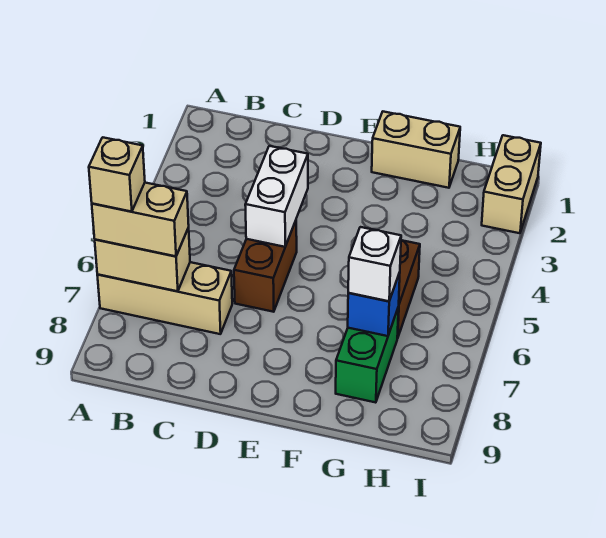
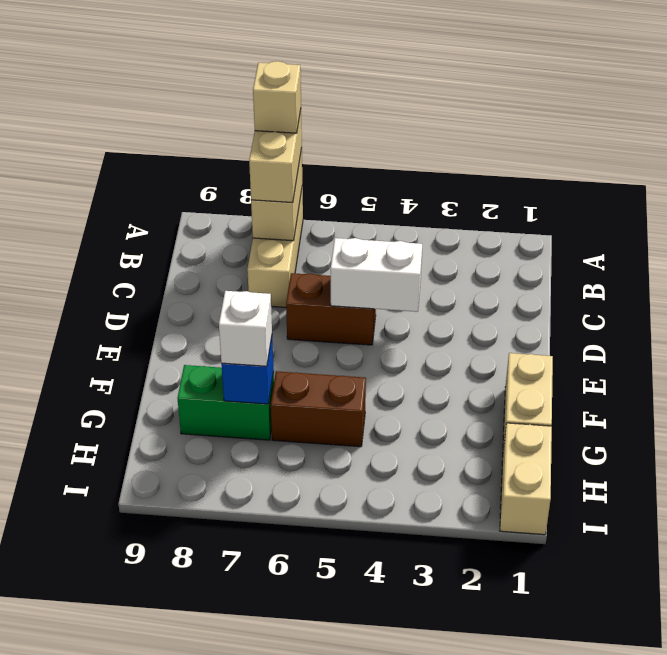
tan 1x2 brick [482,135,541,233] -> tan 1x2 brick turned to [500,423,552,535]

